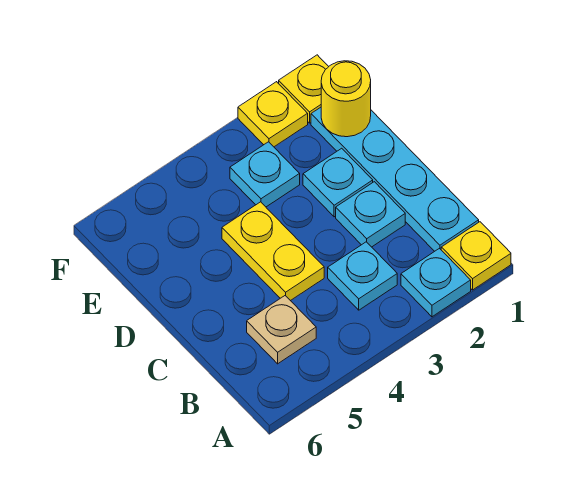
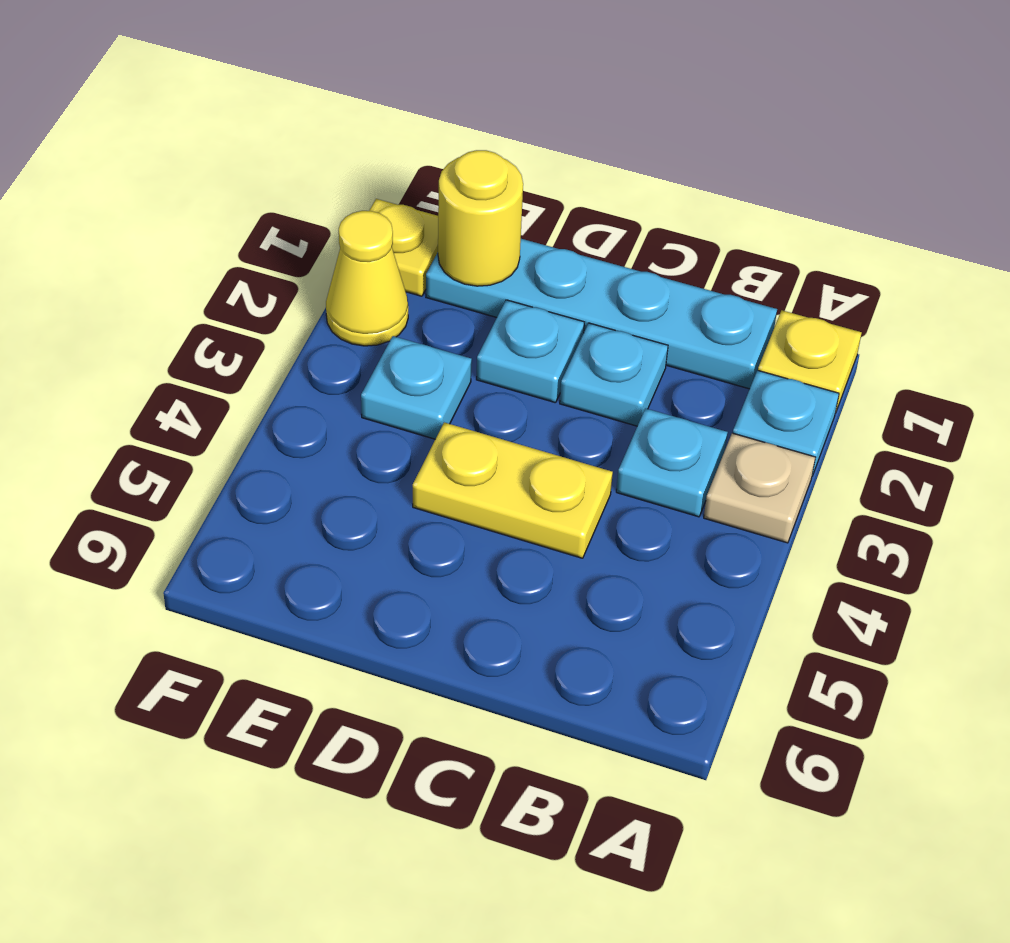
tan 1x1 plate [247,296,316,364] -> tan 1x1 plate moved to [704,433,815,543]
yellow 1x1 plate [238,82,308,147] -> yellow 1x1 cone [326,211,408,346]

